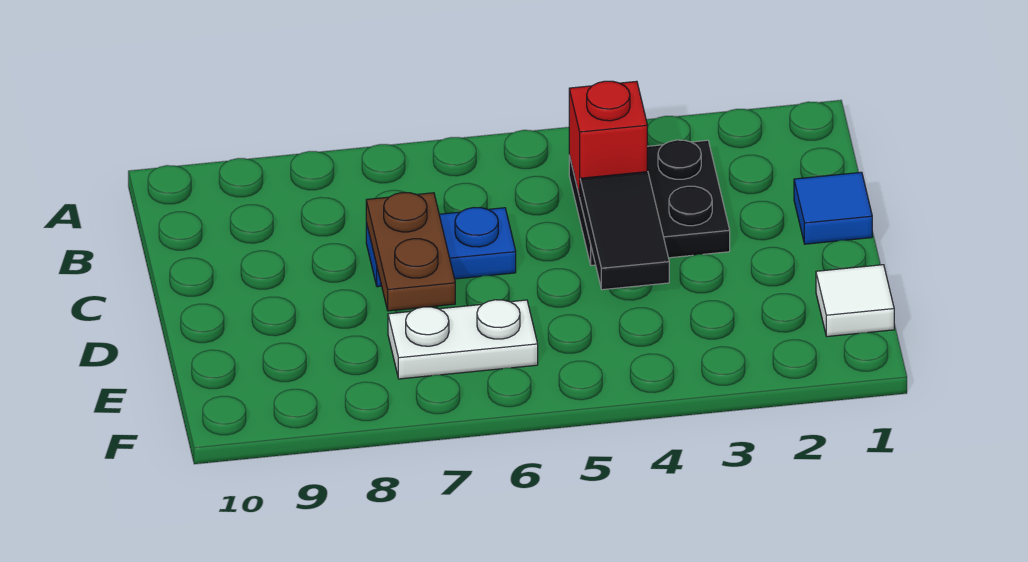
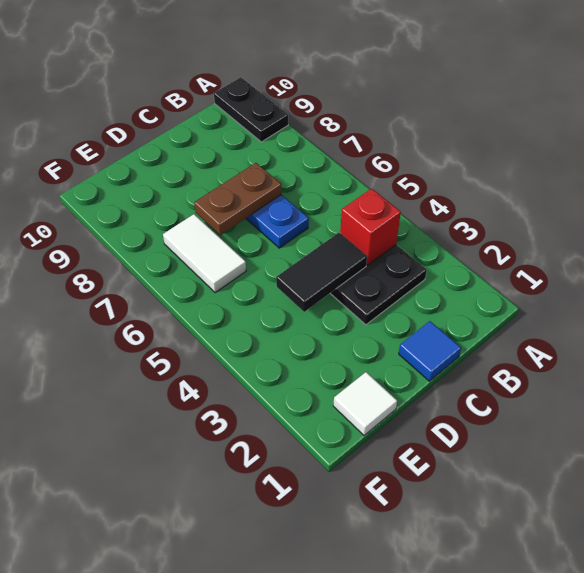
none -> black 1x2 plate [214,77,288,142]
white 1x2 plate [388,300,538,379] -> white 1x2 tile [163,214,246,293]

